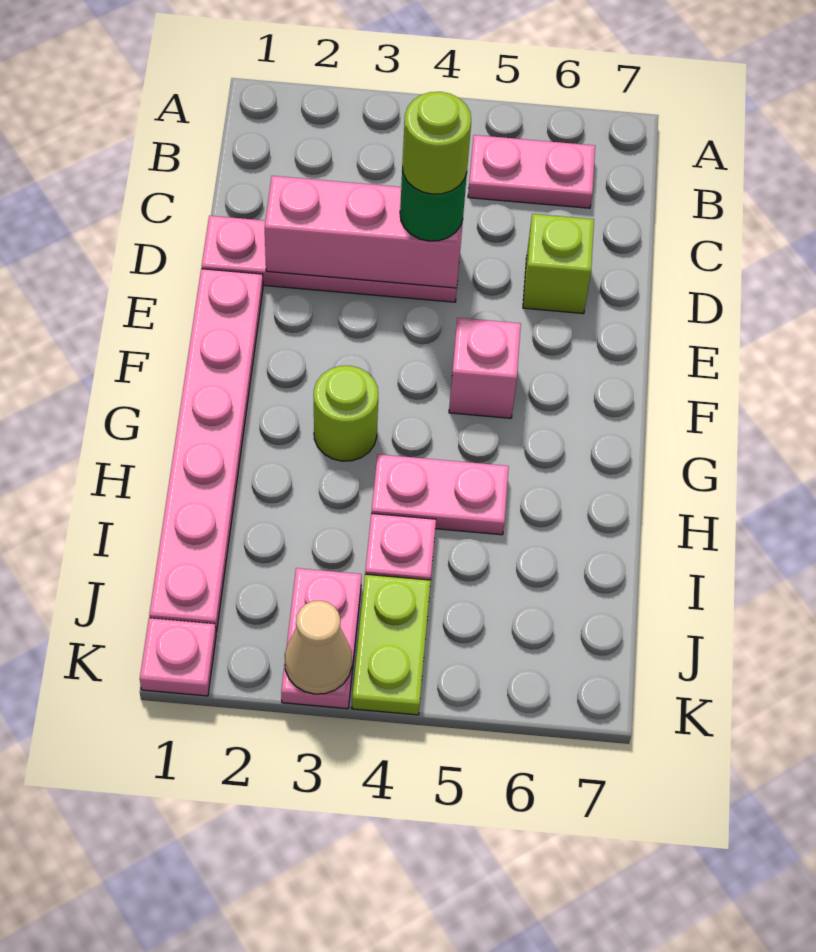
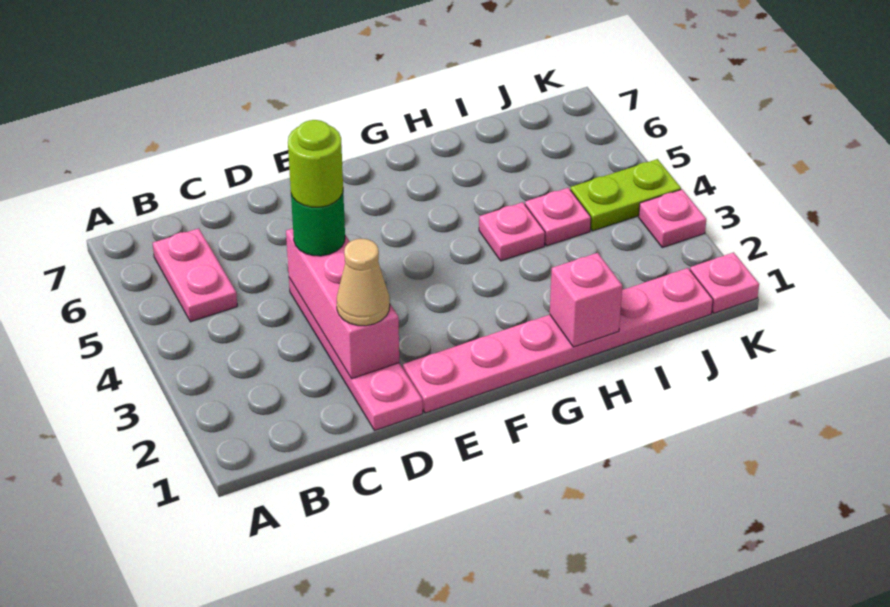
lime 1x1 brick [523,214,594,314] -> none
pink 1x1 brick [449,318,521,418] -> pink 1x1 brick moved to [550,253,622,347]
lime 1x1 round brick [314,366,378,461] -> none
pink 1x2 plate [372,454,509,535] -> pink 1x1 plate [479,202,545,261]
pink 1x2 plate [281,568,362,709] -> pink 1x1 plate [639,189,706,248]
tan 1x1 cone [285,601,352,694] -> tan 1x1 cone moved to [337,239,390,326]

